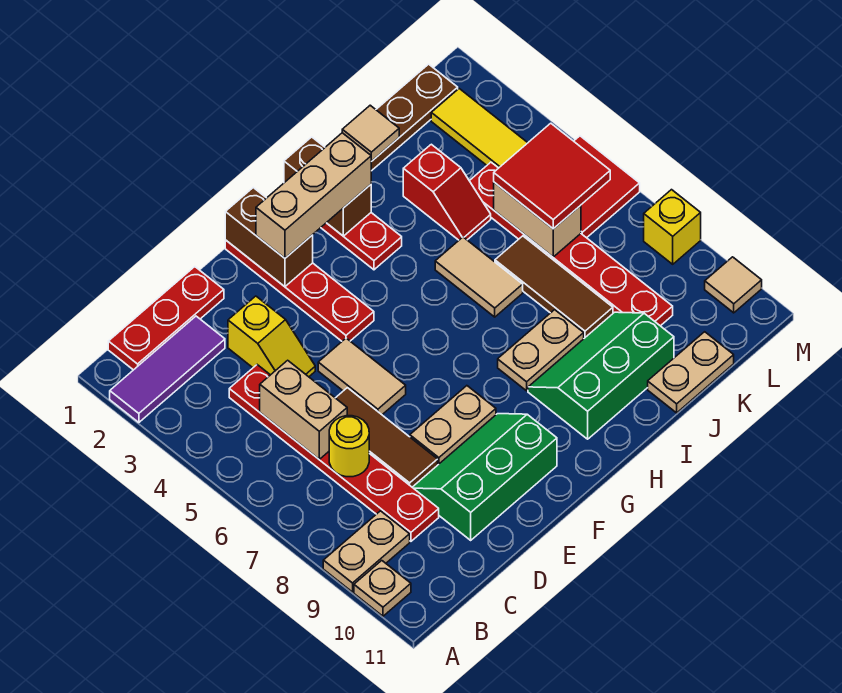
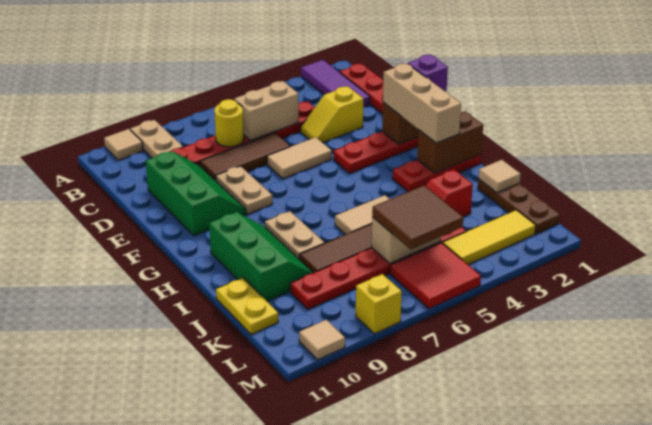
tan 1x1 plate [354,561,411,616] -> tan 1x1 tile [104,129,143,160]
none -> purple 1x1 brick [408,55,448,92]
tan 1x2 plate [648,332,734,413] -> yellow 1x2 plate [216,278,278,334]
red 2x2 tile [494,123,610,229] -> brown 2x2 tile [372,185,463,249]

